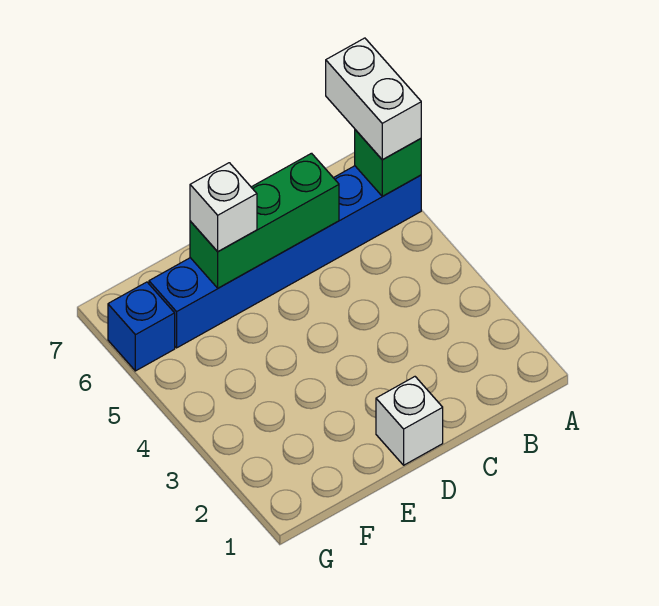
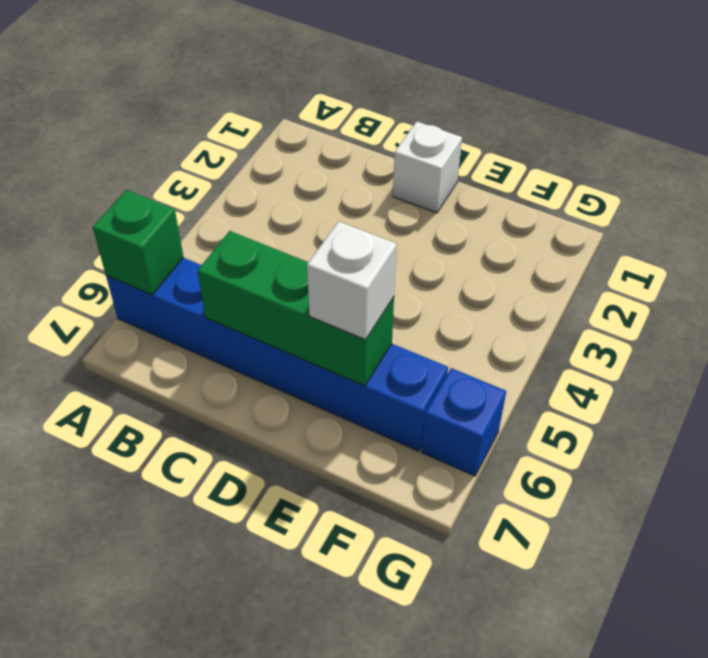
white 1x2 brick [326,38,421,160] -> none

